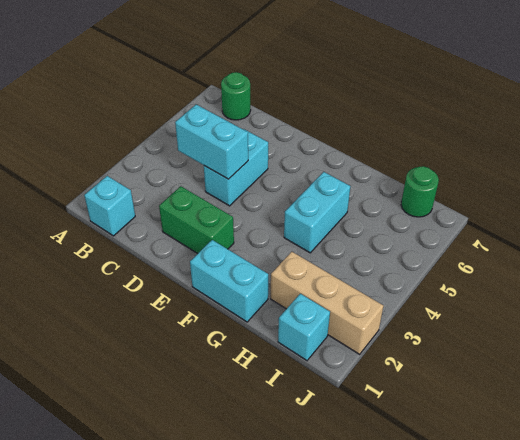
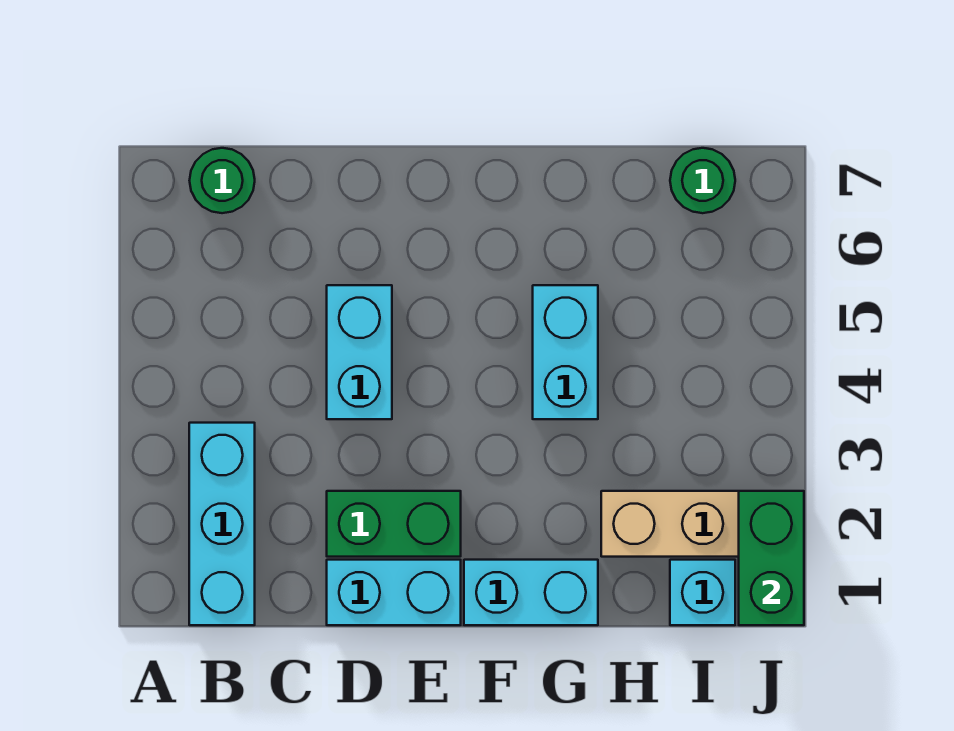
cyan 1x1 brick [84,176,135,236] -> cyan 1x3 brick [189,423,255,625]
cyan 1x2 brick [175,105,248,179] -> cyan 1x2 brick moved to [327,560,461,625]
none -> green 1x2 brick [739,491,804,625]

